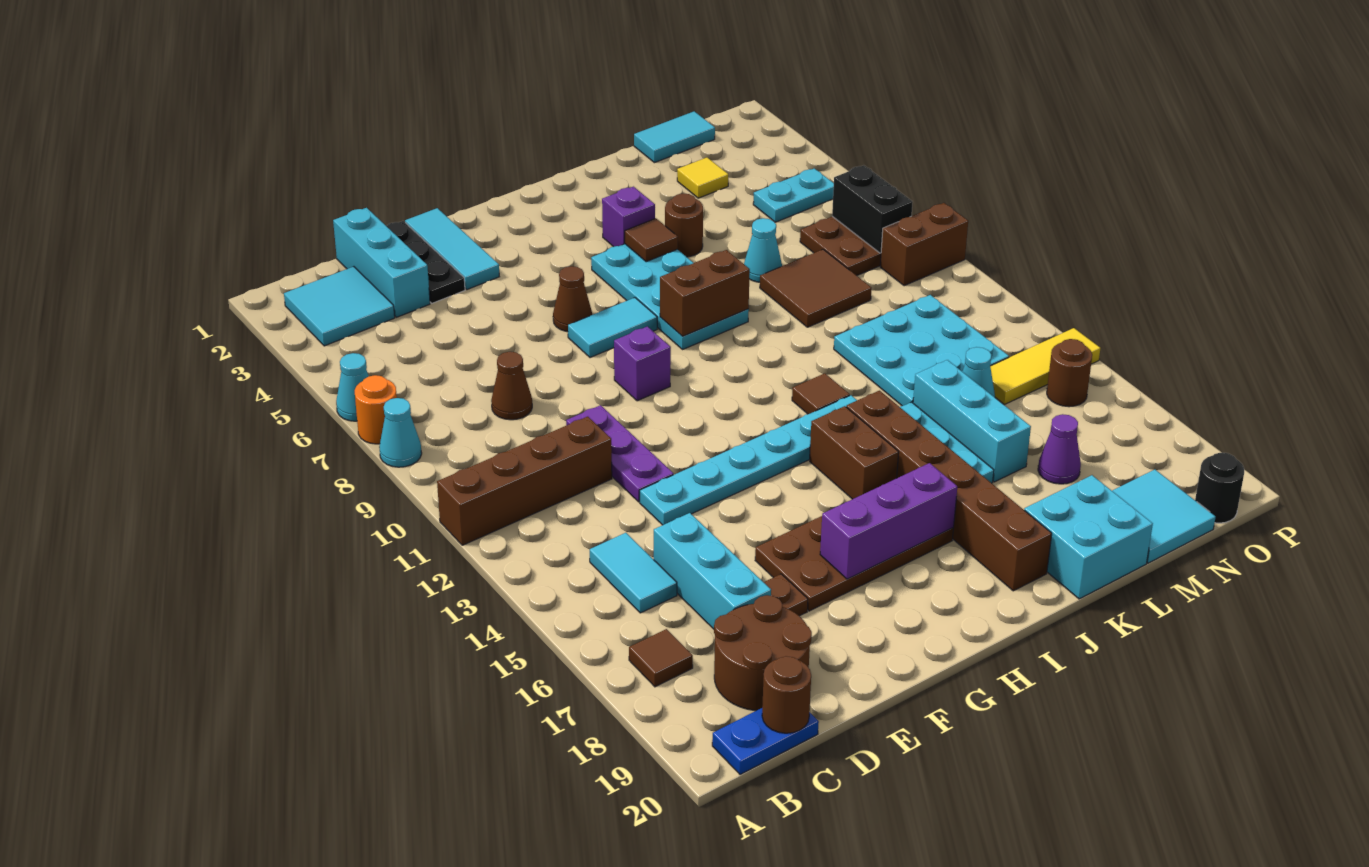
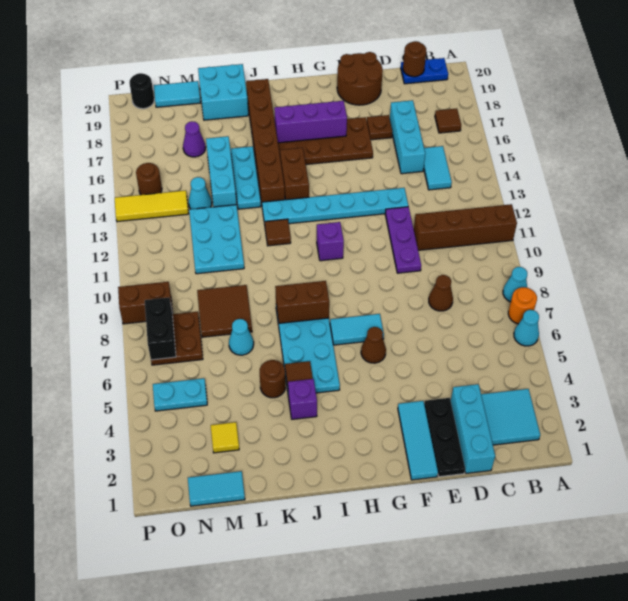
brown 2x2 round brick [714,595,812,711] -> brown 2x2 round brick moved to [337,52,383,105]
purple 1x1 brick [614,326,671,401] -> purple 1x1 brick moved to [317,222,344,261]
cyan 3x3 plate [834,295,1009,406] -> cyan 2x3 plate [189,205,244,274]
cyan 2x2 tile [1112,470,1215,563] -> cyan 1x2 tile [154,81,201,107]

